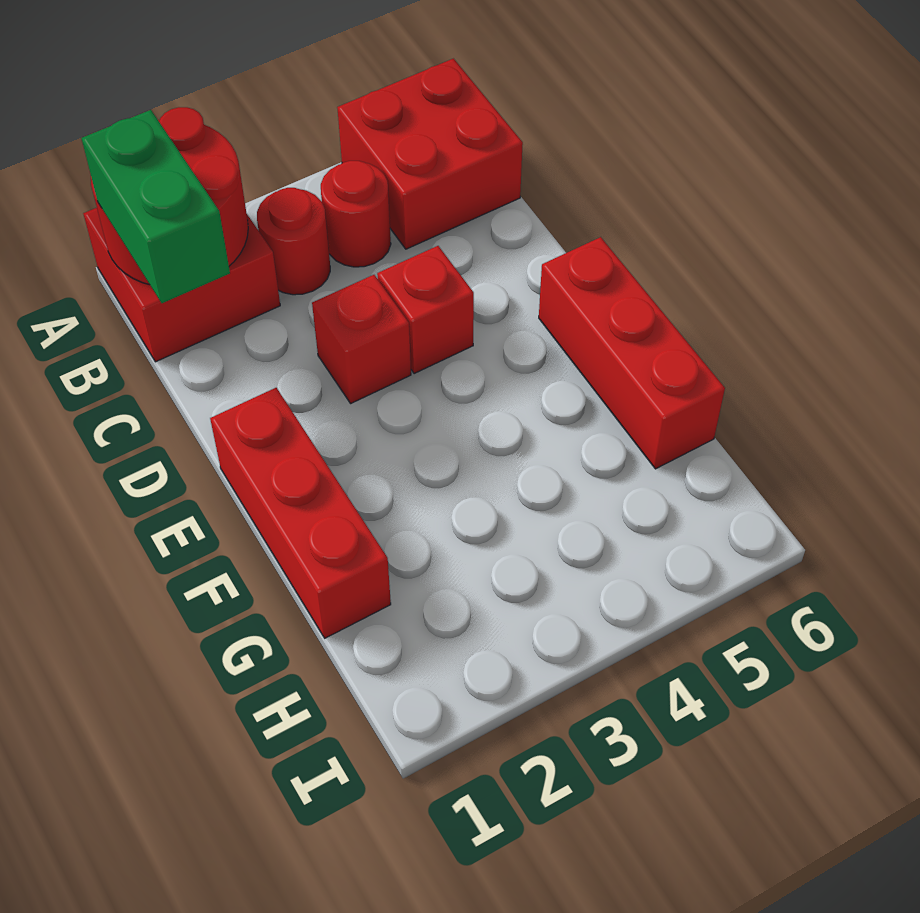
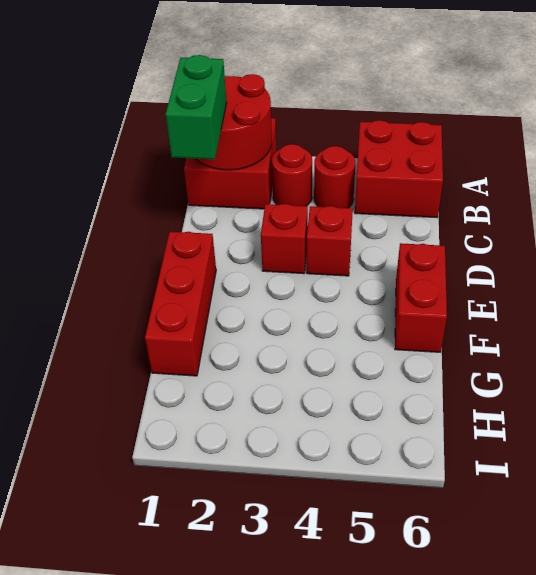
red 1x3 brick [539,237,725,469] -> red 1x2 brick [395,243,447,352]

